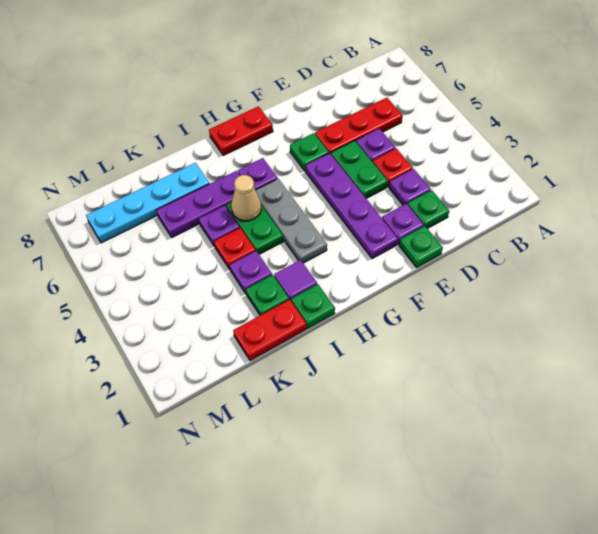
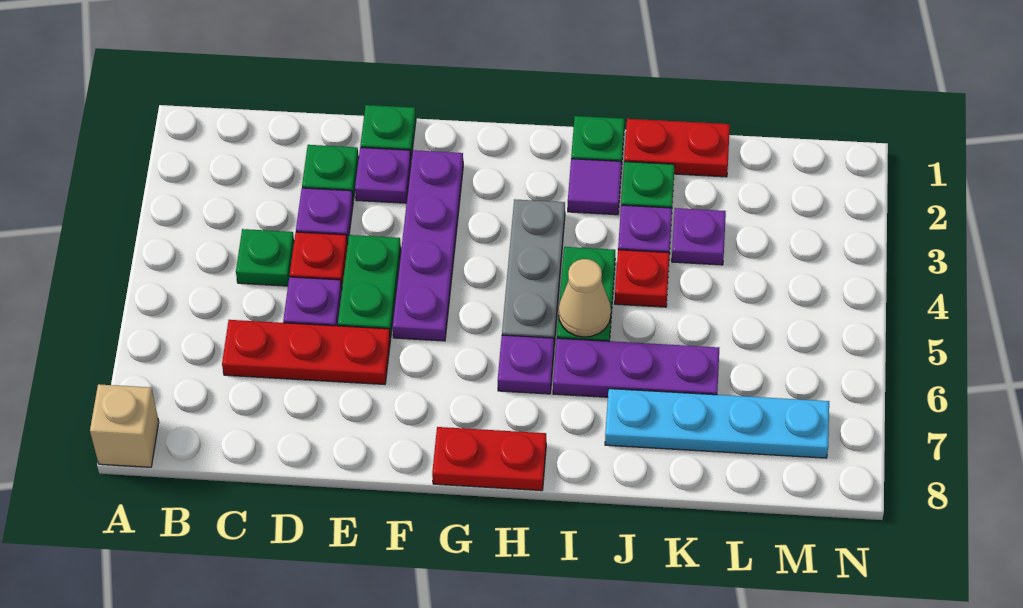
none -> tan 1x1 brick [90,384,159,467]
green 1x1 plate [290,133,329,171] -> green 1x1 plate moved to [236,229,294,286]
purple 1x1 plate [199,206,240,246] -> purple 1x1 plate moved to [672,208,726,265]

